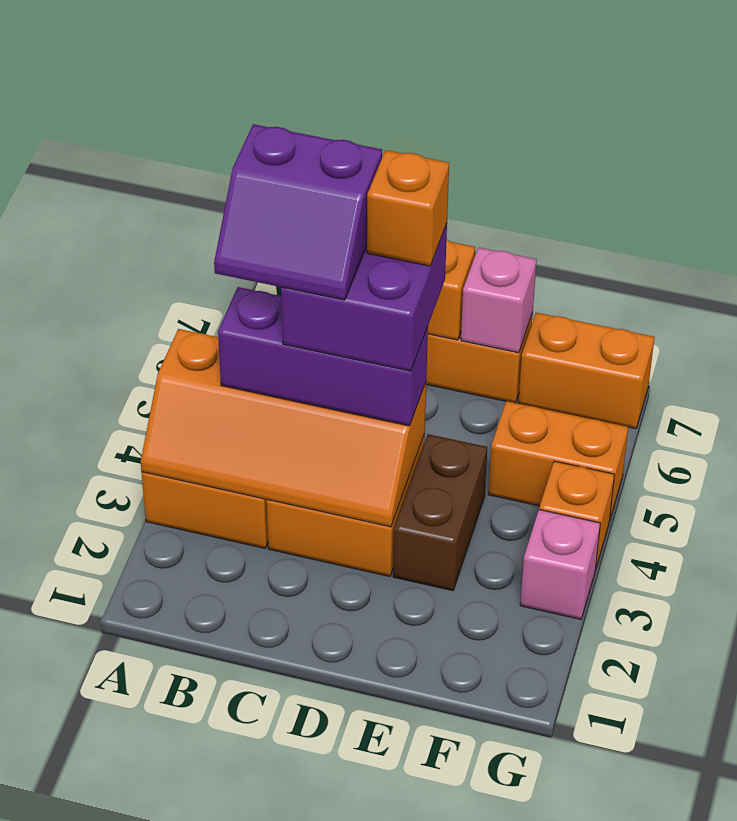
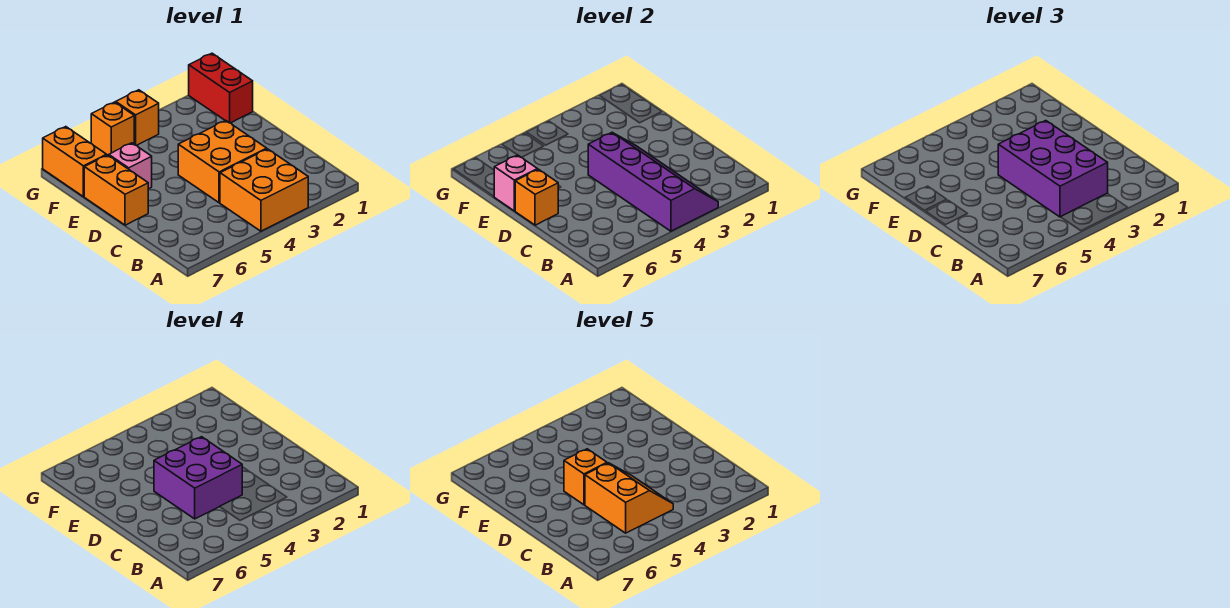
orange 2x4 slope [141,329,426,527] -> purple 2x4 slope [588,133,718,231]
purple 1x3 brick [218,287,428,426] -> purple 2x3 brick [998,121,1108,217]
purple 2x2 slope [214,124,382,300] -> orange 2x2 slope [585,463,673,533]
brown 1x2 brick [393,434,487,591] -> none
none -> red 1x2 brick [189,53,253,123]
orange 1x2 brick [488,401,628,521] -> orange 1x1 brick [91,102,134,155]
pink 1x1 brick [520,510,600,619] -> pink 1x1 brick moved to [109,143,152,189]

